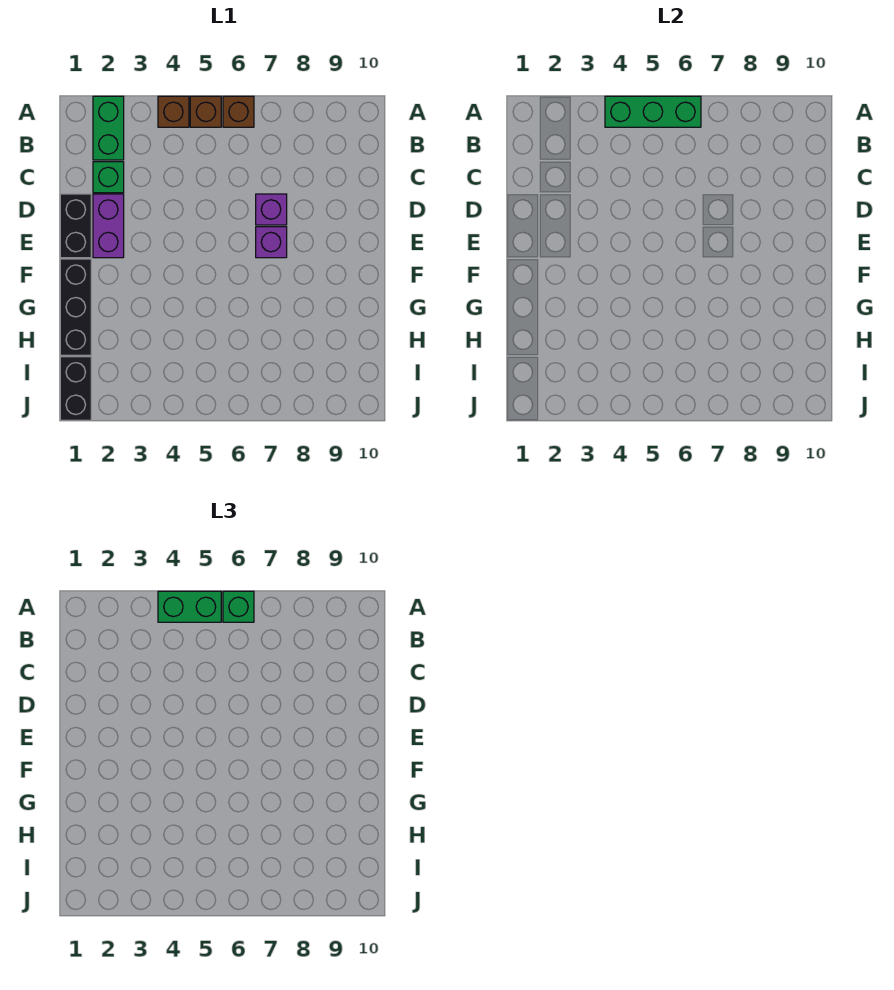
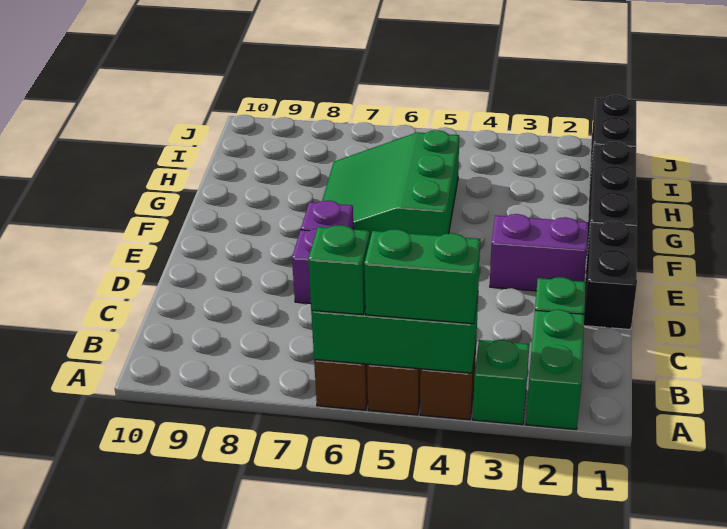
none -> green 1x1 brick [473,340,529,425]
purple 1x2 brick [93,194,124,258] -> purple 1x2 brick turned to [490,214,588,291]
none -> green 3x3 slope [322,130,459,238]

